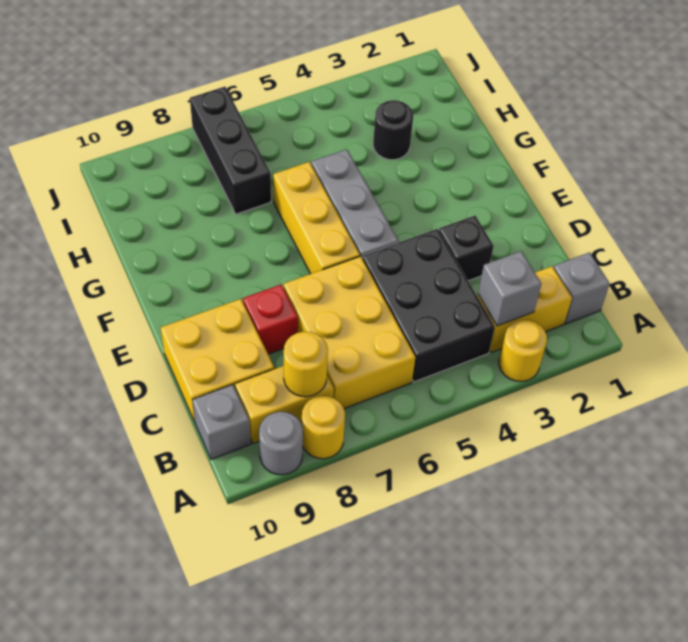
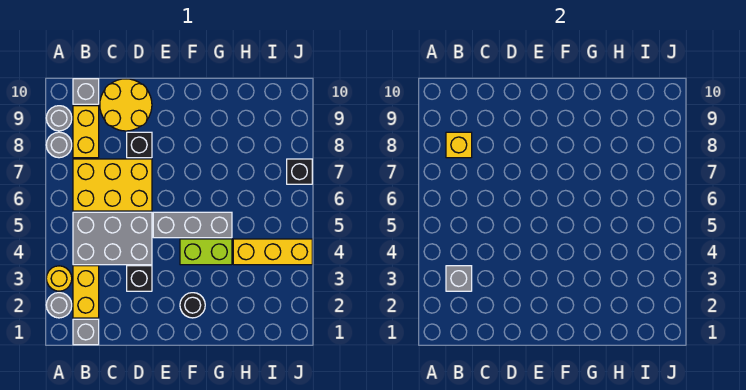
none -> grey 1x1 round brick [46,293,72,318]
yellow 1x1 round brick [302,396,345,459] -> grey 1x1 round brick [46,132,72,158]
black 2x3 brick [362,229,495,382] -> grey 2x3 brick [73,212,152,265]
yellow 1x1 round brick [283,332,328,397] -> yellow 1x1 brick [446,132,472,158]
yellow 2x2 brick [161,299,274,422] -> yellow 2x2 round brick [100,79,152,131]
red 1x1 brick [243,284,298,354] -> black 1x1 brick [127,132,152,158]
yellow 1x3 brick [273,162,360,274] -> yellow 1x3 brick moved to [233,239,312,265]
none -> lime 1x2 brick [180,239,232,265]
black 1x1 round brick [373,100,413,160] -> black 1x1 round brick moved to [180,293,205,318]
black 1x3 brick [190,87,271,214] -> black 1x1 brick [287,159,312,184]

